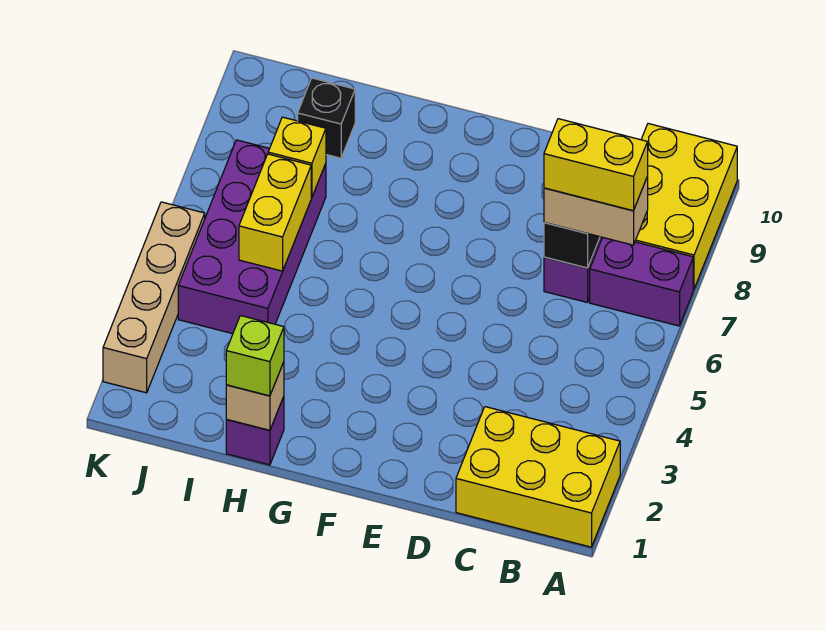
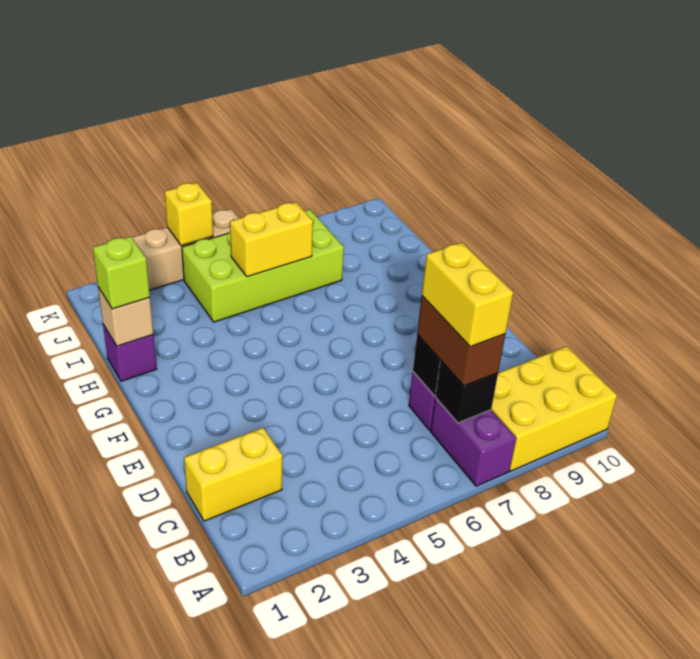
yellow 2x3 brick [456,407,620,547] -> yellow 1x2 brick [184,428,282,521]
tan 1x2 brick [544,176,648,245] -> brown 1x2 brick [417,296,505,386]
purple 2x4 brick [178,140,326,334] -> lime 2x4 brick [182,209,344,322]
yellow 1x1 brick [268,117,326,197] -> yellow 1x1 brick moved to [165,183,213,246]
black 1x1 brick [298,78,355,158] -> black 1x1 brick moved to [435,361,498,423]

